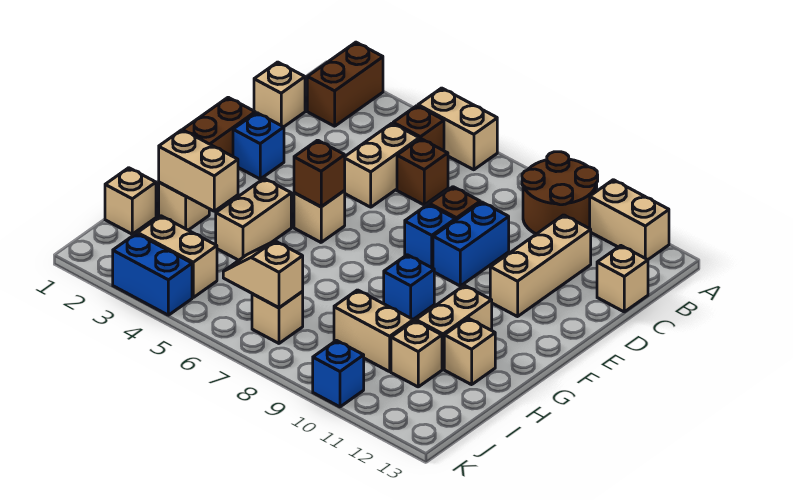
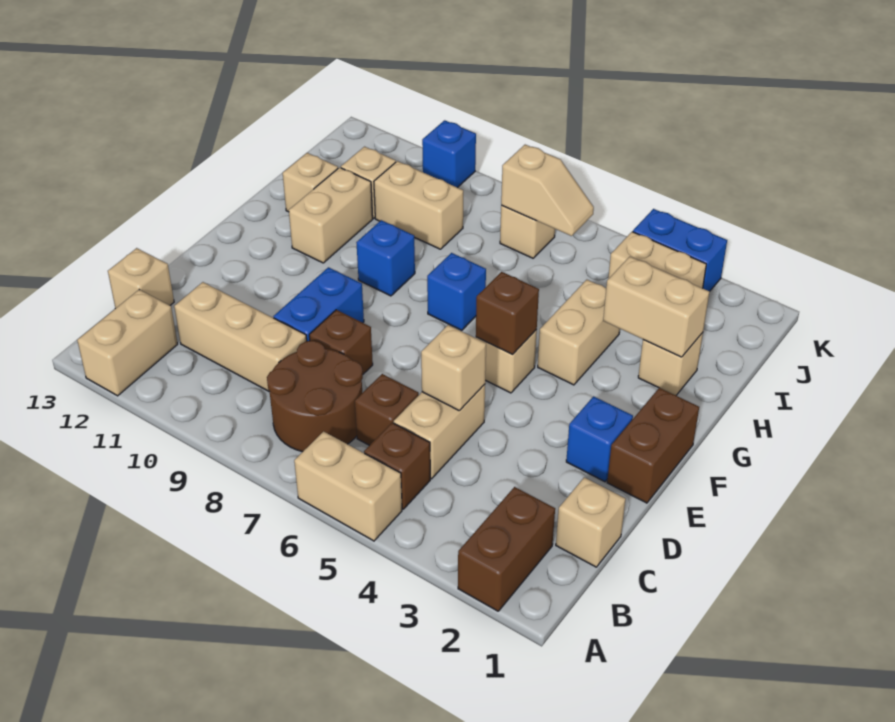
brown 2x2 round brick [522,152,598,234] -> brown 2x2 round brick moved to [267,341,363,452]
tan 1x2 brick [590,180,669,260] -> tan 1x2 brick turned to [77,290,178,396]
tan 1x3 brick [490,215,591,317] -> tan 1x3 brick turned to [174,282,307,392]
blue 1x1 brick [405,204,455,268] -> blue 1x1 brick moved to [427,253,486,330]
tan 1x1 brick [105,168,156,234] -> tan 1x1 brick moved to [421,325,486,411]

